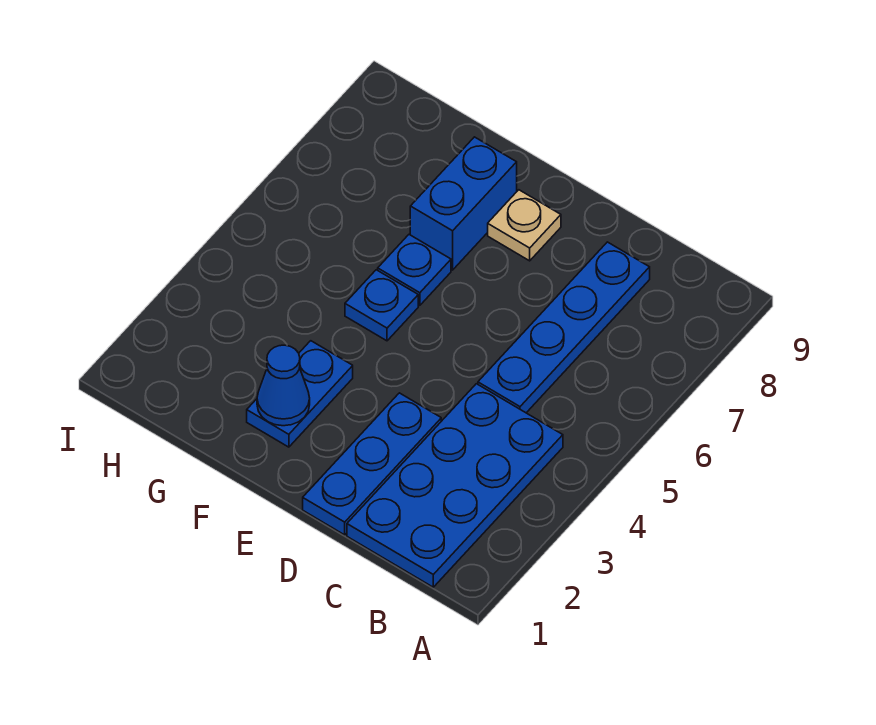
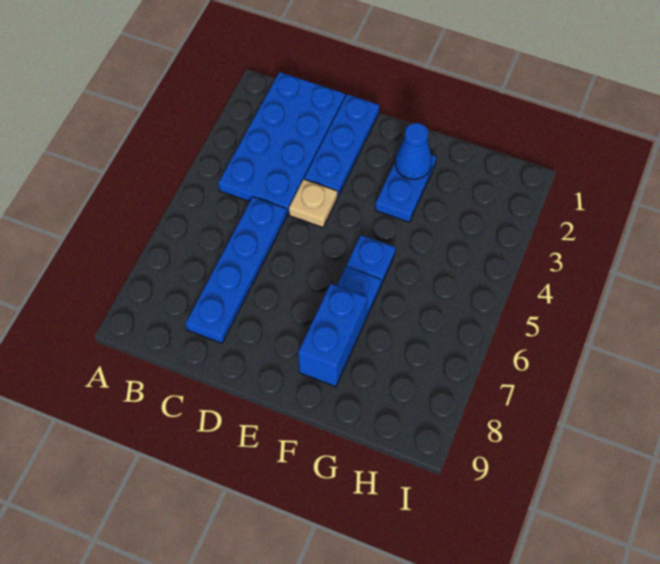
tan 1x1 plate [488,190,561,261] -> tan 1x1 plate moved to [289,179,337,228]

